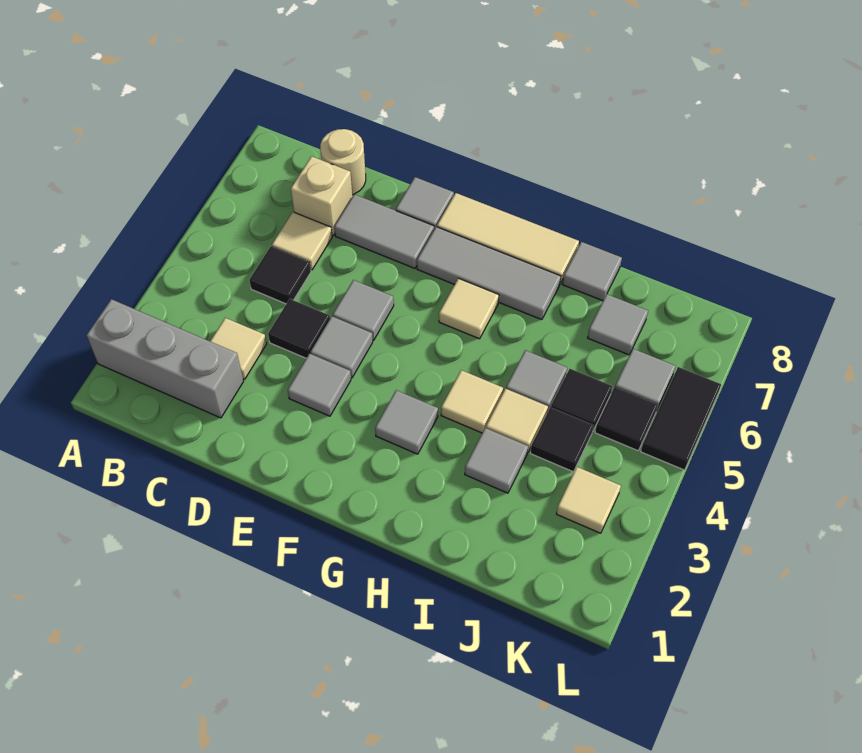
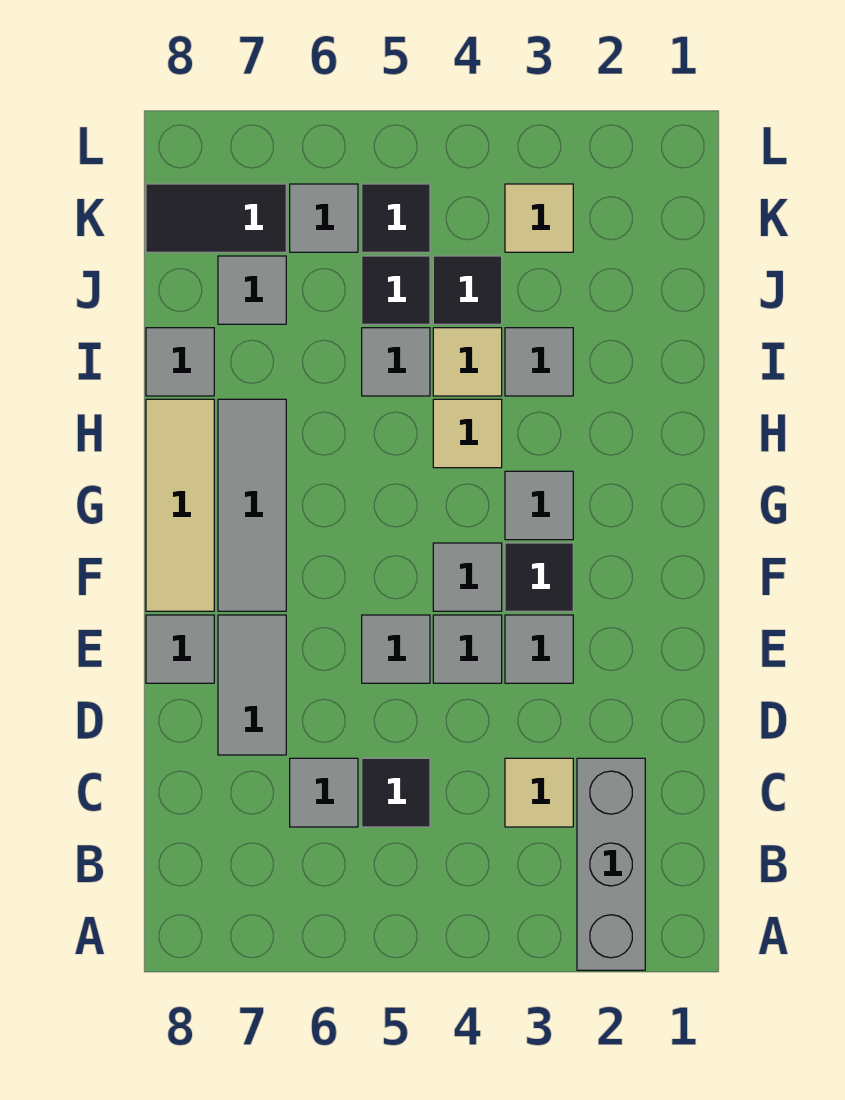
tan 1x1 tile [272,212,332,270] -> grey 1x1 tile [290,758,358,827]
tan 1x1 brick [291,156,352,235] -> none
tan 1x1 round brick [320,129,366,195] -> none
black 1x1 tile [268,299,330,358] -> black 1x1 tile moved to [505,543,573,611]
none -> grey 1x1 tile [433,543,502,611]
tan 1x1 tile [439,278,499,339] -> none
black 1x2 tile [641,367,721,470] -> black 1x2 tile moved to [146,184,286,252]

